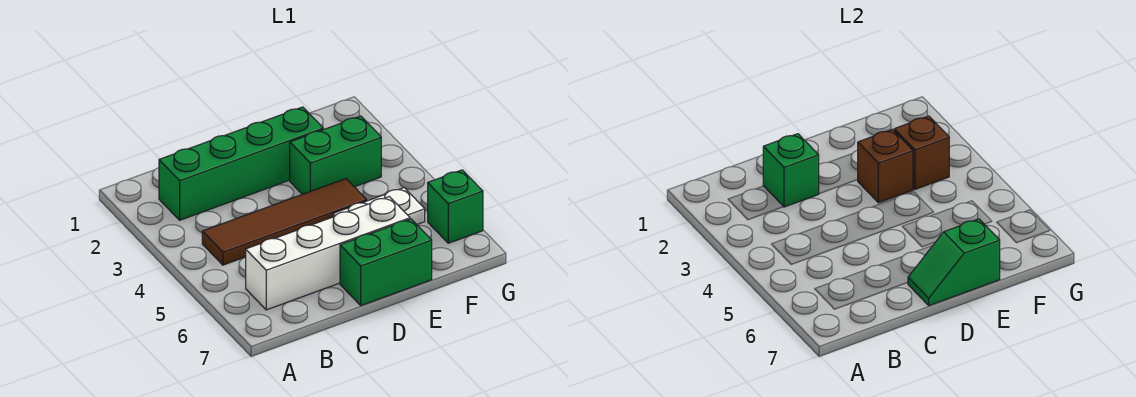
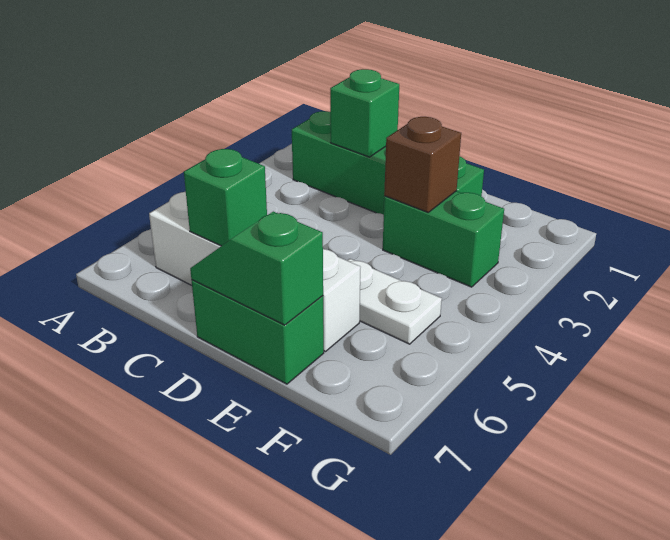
brown 1x4 tile [202,179,367,265] -> none
brown 1x1 brick [894,116,949,189] -> none
green 1x1 brick [428,170,483,243] -> green 1x1 brick moved to [184,149,267,246]

